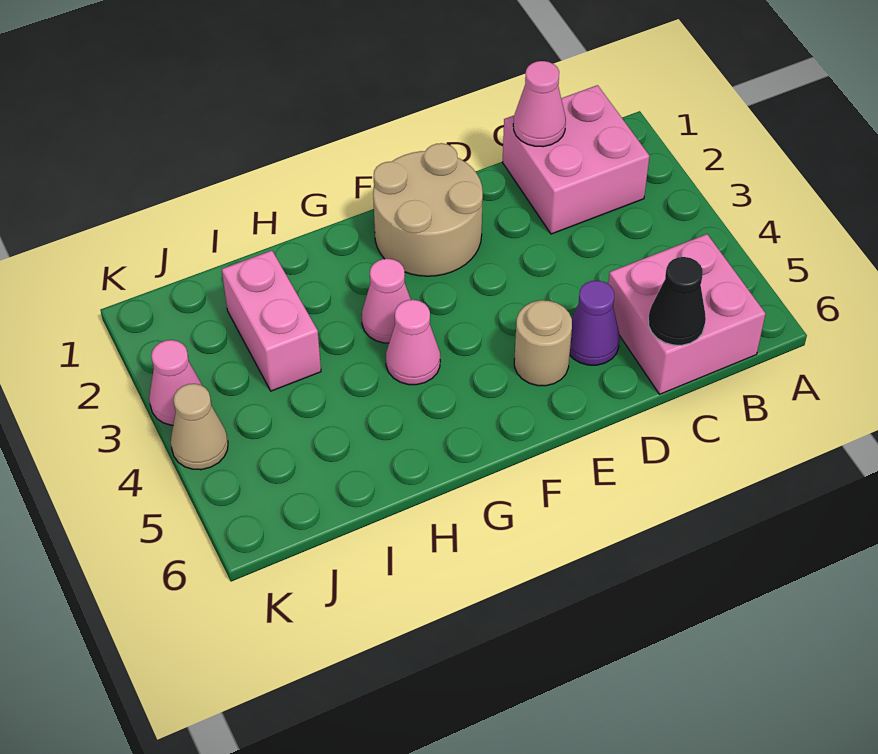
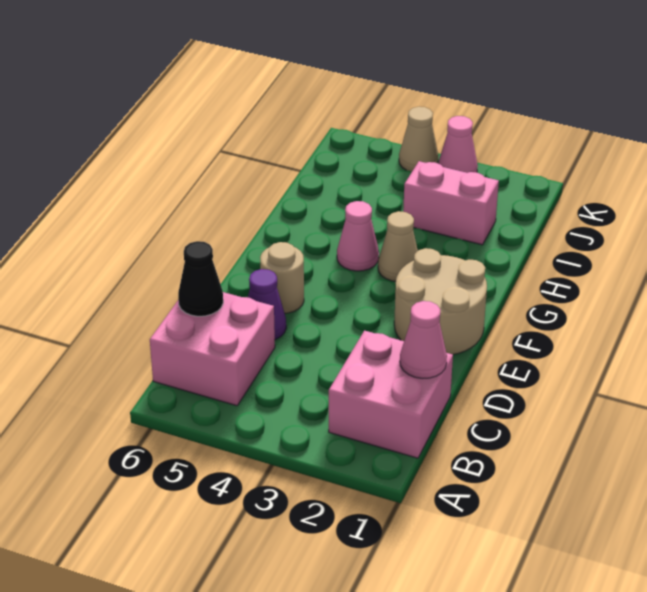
pink 1x1 cone [362,259,411,343] -> tan 1x1 cone [378,211,418,282]

